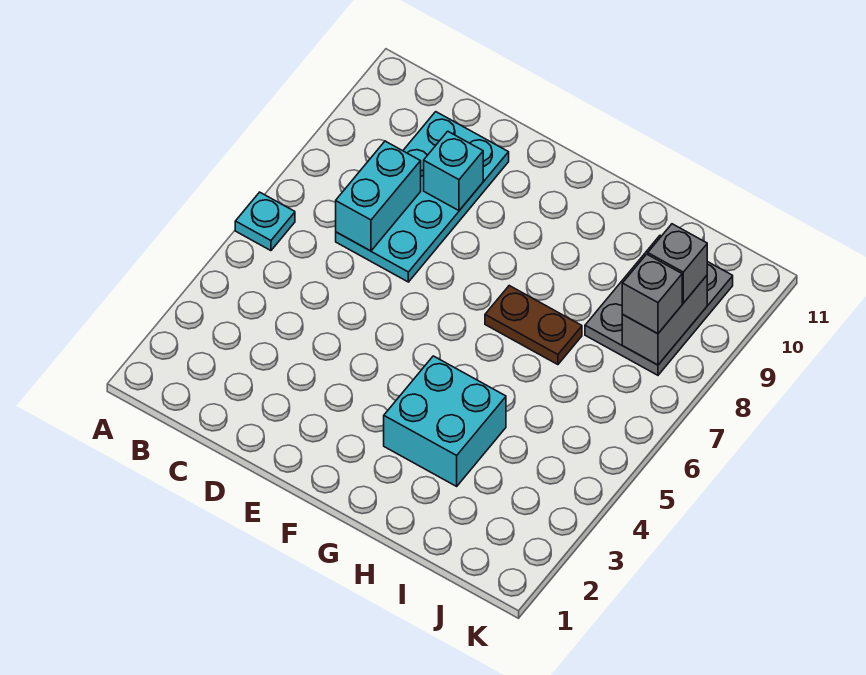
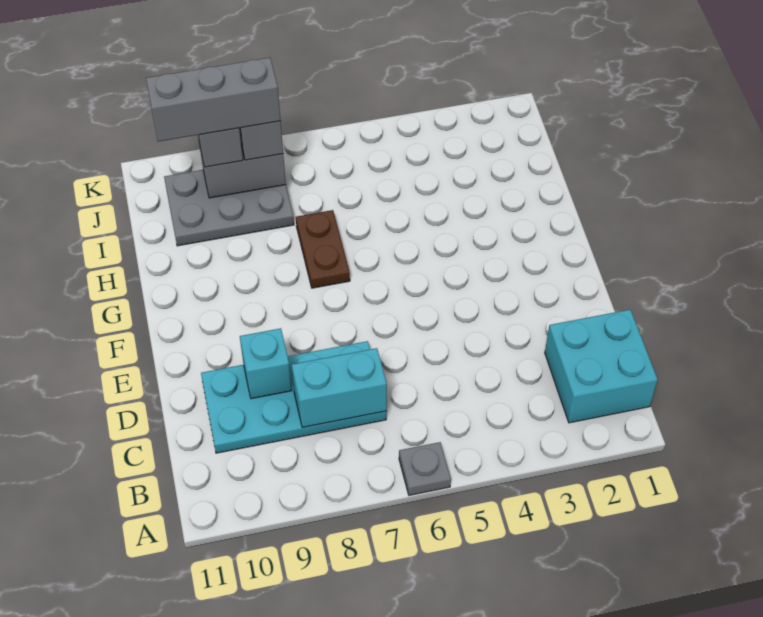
cyan 1x1 plate [235,192,295,251] -> grey 1x1 plate [399,442,451,495]
cyan 2x2 brick [384,356,506,486] -> cyan 2x2 brick moved to [545,310,658,423]
none -> grey 1x3 brick [146,58,281,142]

